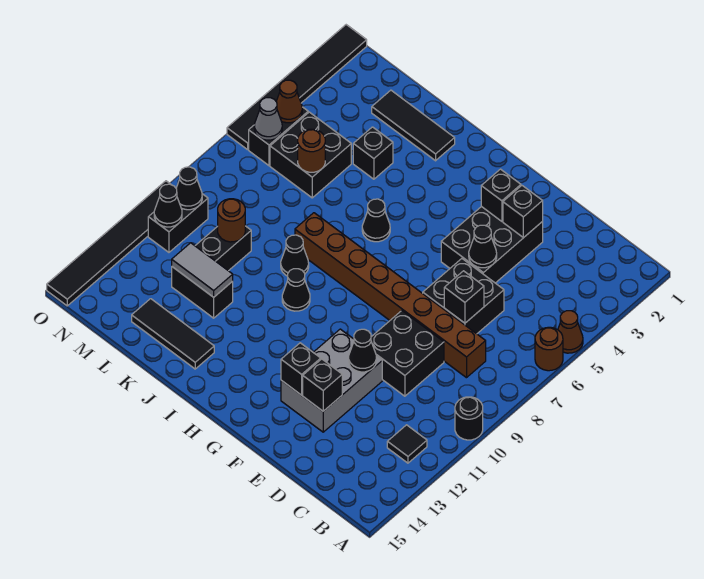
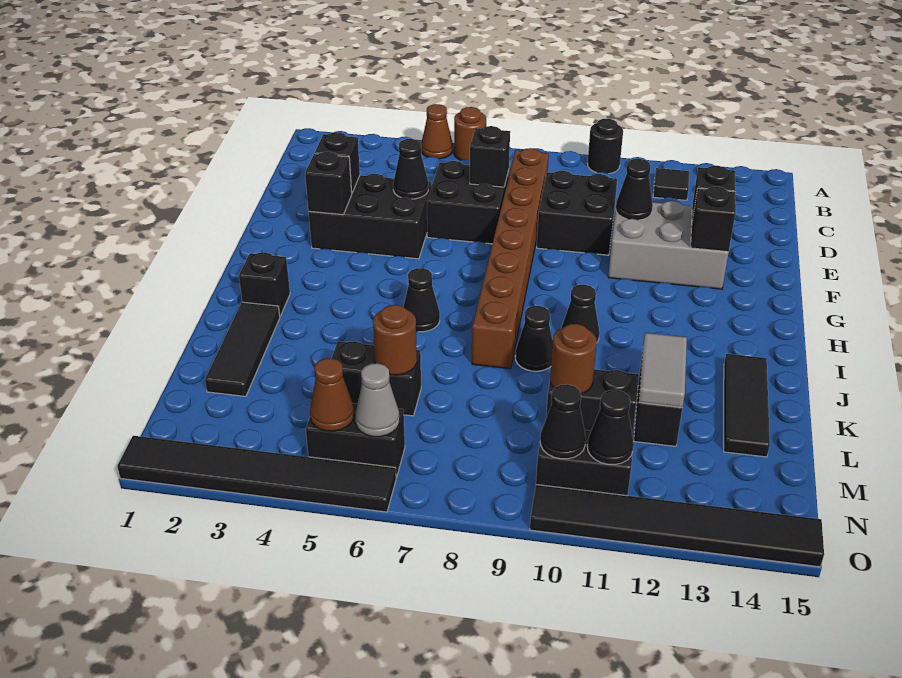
black 1x1 brick [353,127,393,179] -> black 1x1 brick moved to [239,252,290,316]
black 2x2 brick [270,112,351,198] -> black 1x2 brick [332,341,421,416]

